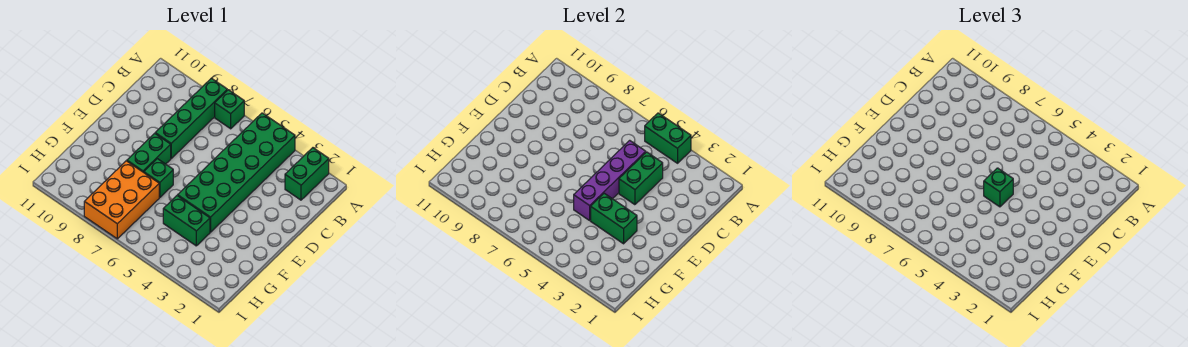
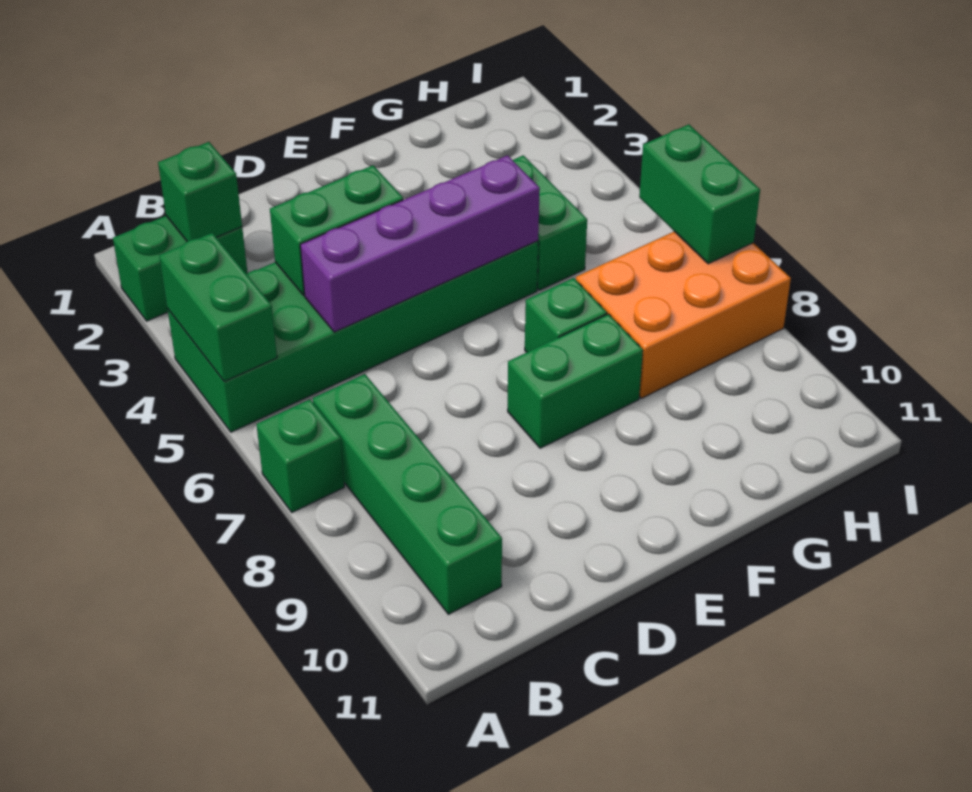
green 1x4 brick [155,78,227,158] -> green 1x4 brick turned to [313,374,502,614]
green 1x1 brick [984,168,1013,207] -> green 1x1 brick moved to [158,142,242,242]
green 1x2 brick [591,193,637,244] -> green 1x2 brick moved to [639,124,760,264]

